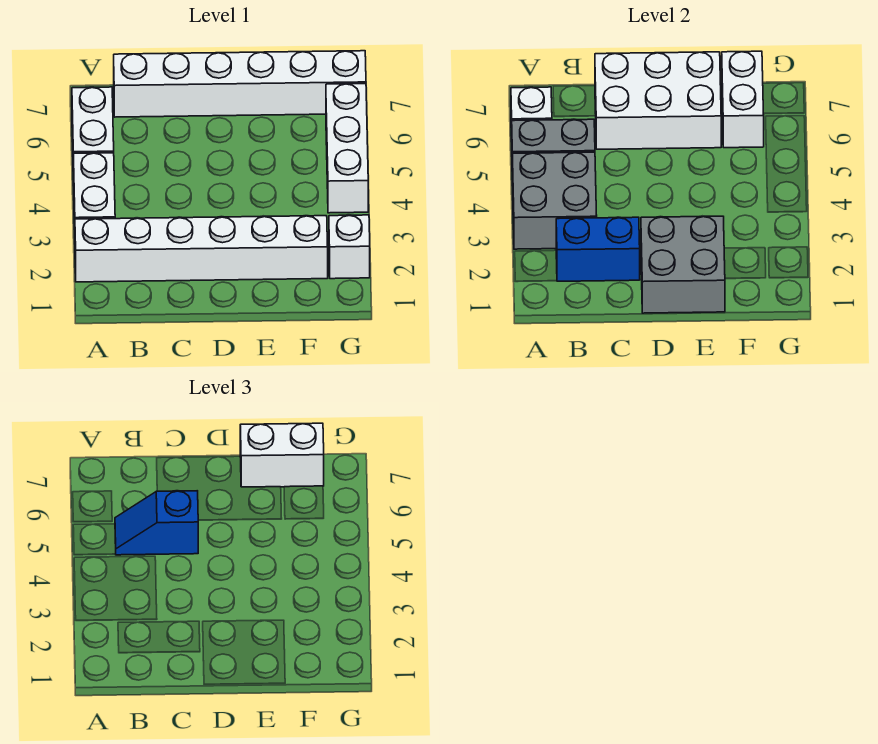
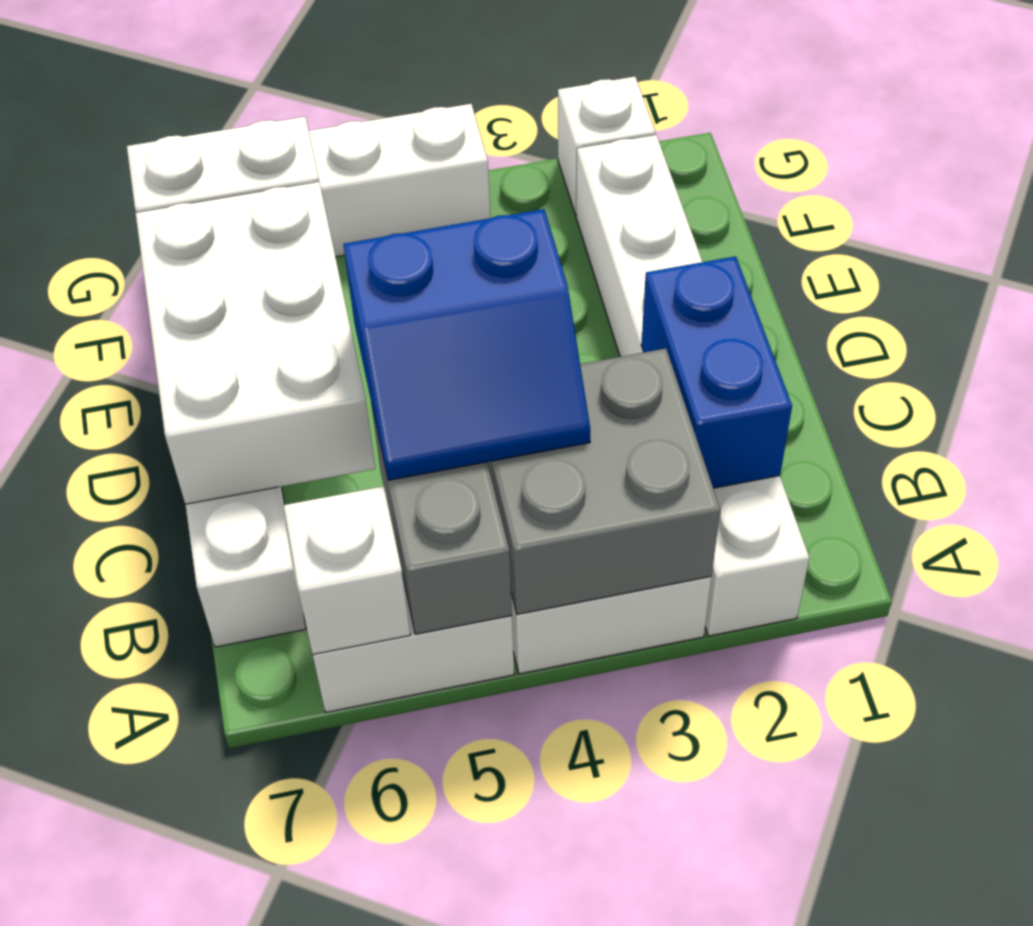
blue 1x2 slope [115,491,198,555] -> blue 2x2 slope [343,209,590,480]
grey 2x2 brick [641,216,725,313] -> none
white 1x2 brick [240,423,324,487] -> none

